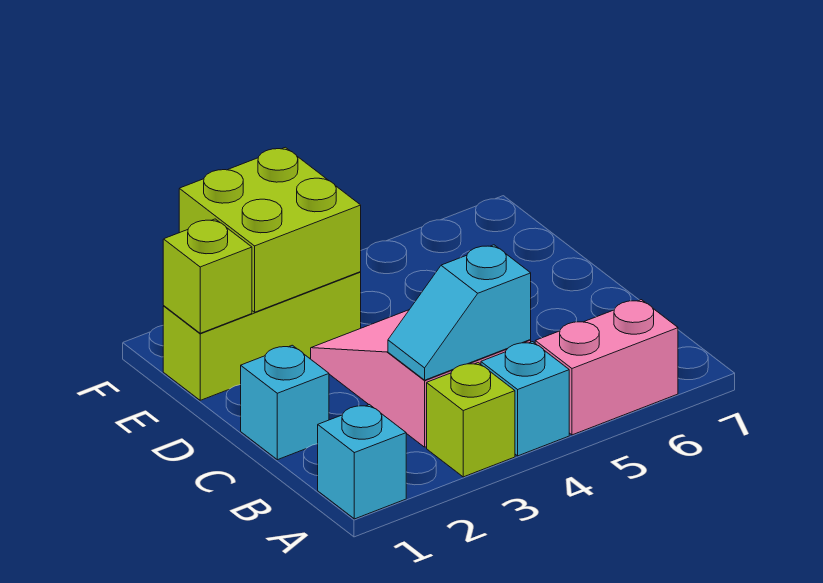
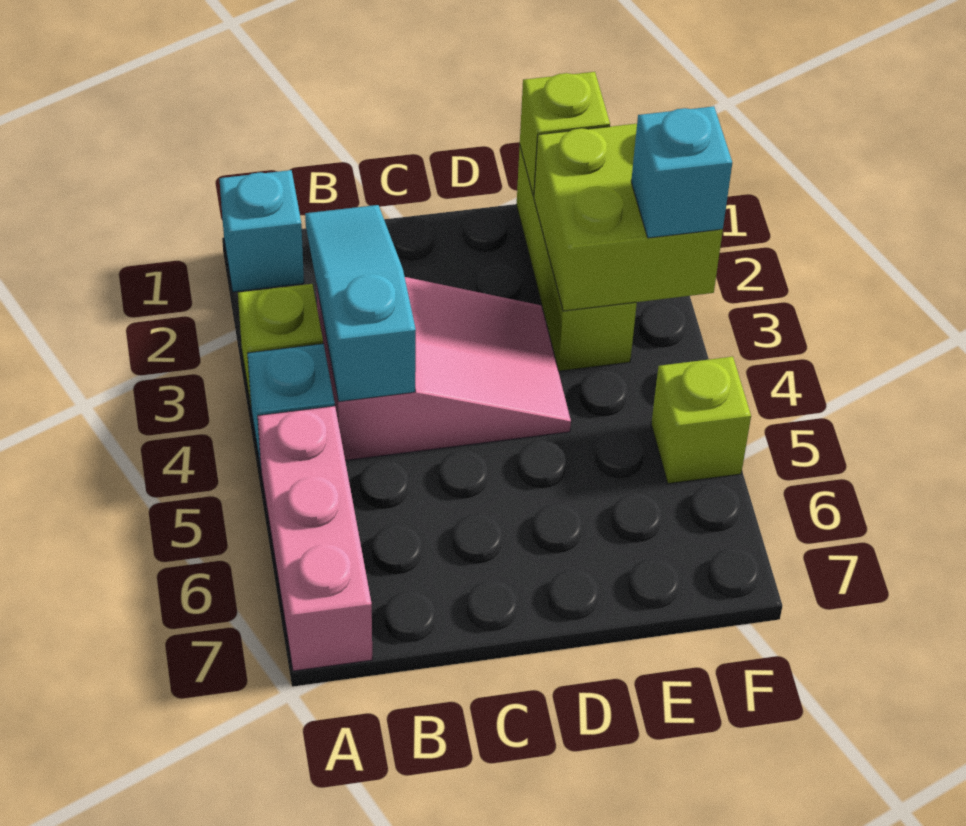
pink 1x2 brick [535,300,678,435] -> pink 1x3 brick [258,406,372,671]
cyan 1x2 slope [388,245,531,380] -> cyan 1x3 slope [305,205,416,402]
cyan 1x1 brick [241,345,329,460] -> cyan 1x1 brick moved to [631,106,732,238]
none -> lime 1x1 brick [651,357,751,484]

